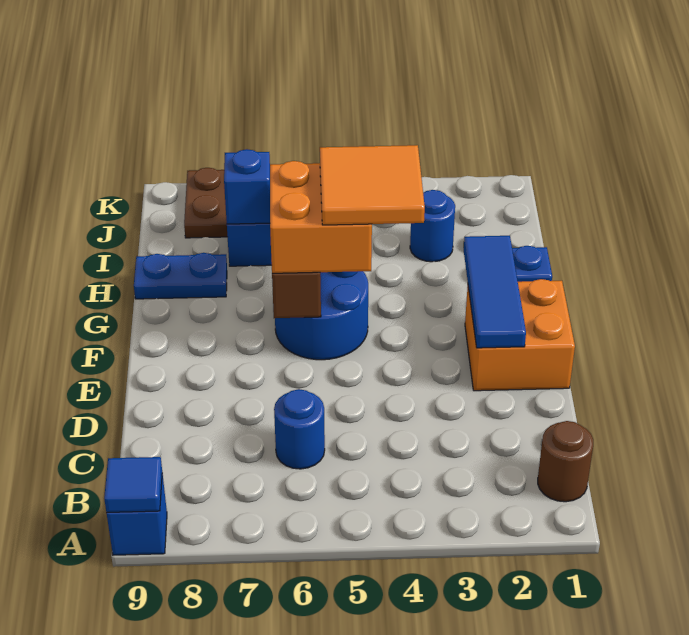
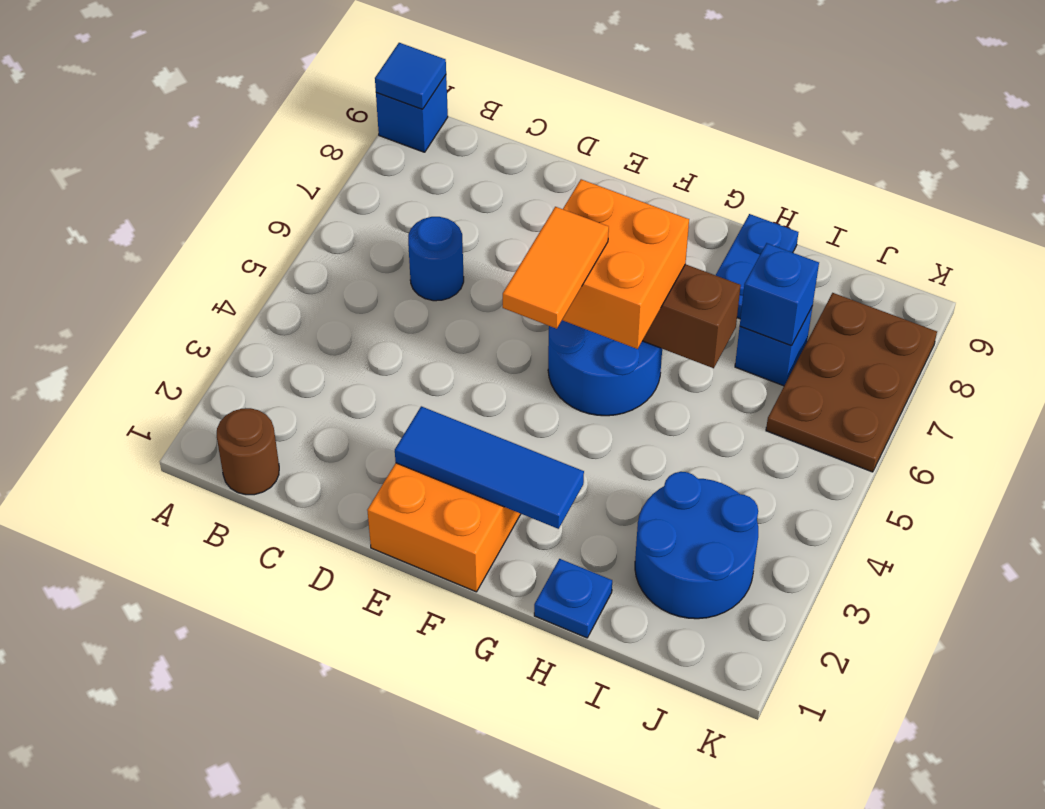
orange 2x2 tile [320,145,425,225] -> orange 1x2 tile [503,207,609,329]
blue 1x1 round brick [410,190,455,262] -> blue 2x2 round brick [635,472,758,619]

